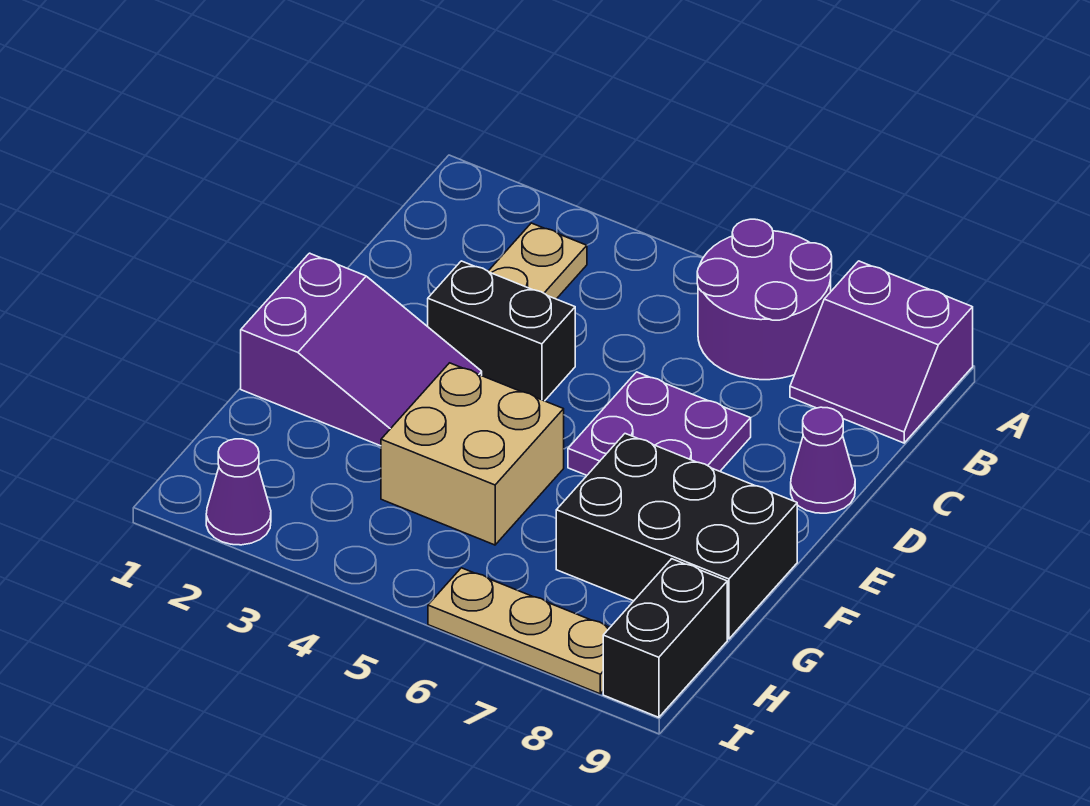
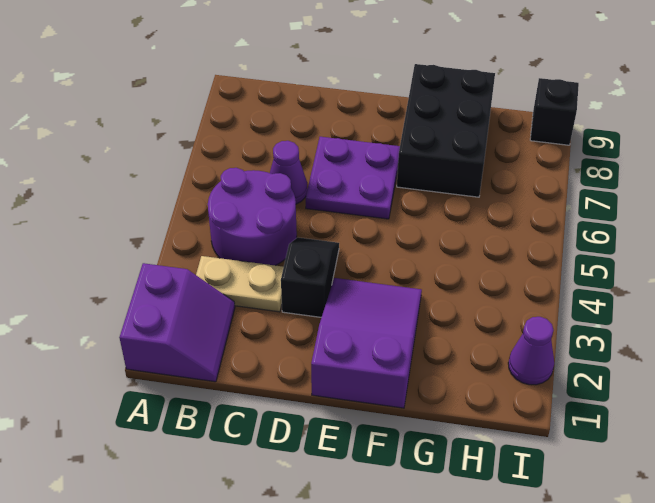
purple 2x2 round brick [697,219,832,380] -> purple 2x2 round brick moved to [208,168,297,266]
purple 2x2 slope [790,261,973,443] -> purple 2x2 slope moved to [119,263,235,382]
black 1x2 brick [428,261,575,401] -> black 1x2 slope [281,237,339,317]
purple 1x1 cone [791,407,855,513] -> purple 1x1 cone moved to [270,141,307,204]
tan 2x2 brick [381,363,564,545] -> none
black 1x2 brick [603,559,727,717] -> black 1x1 brick [530,78,579,145]
tan 1x3 plate [428,568,610,694] -> none

